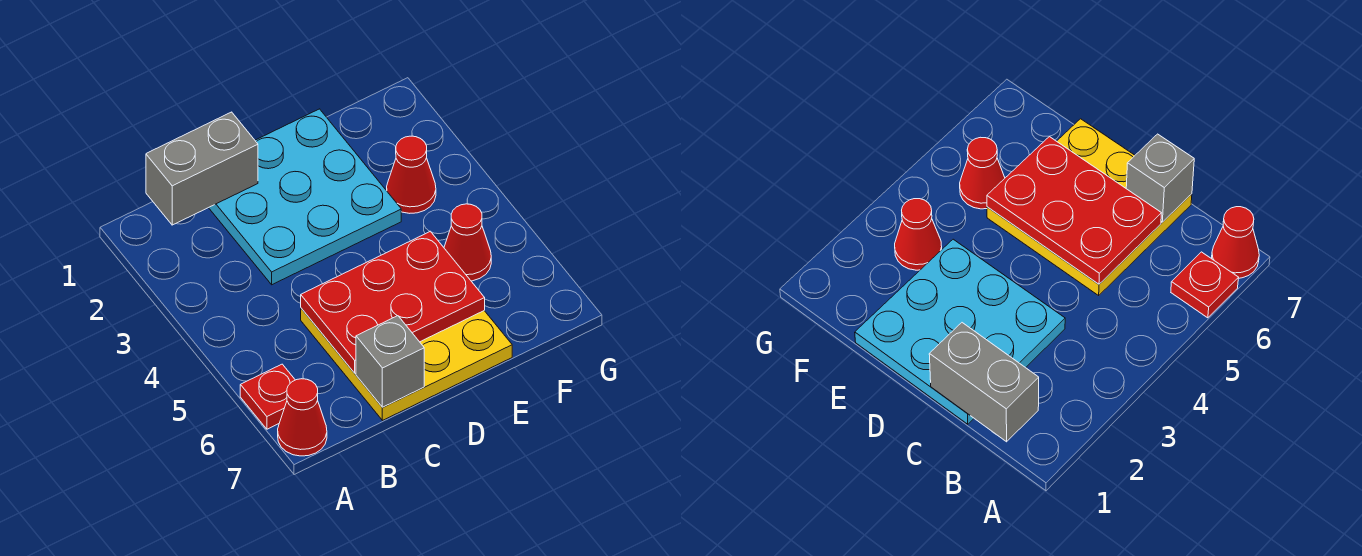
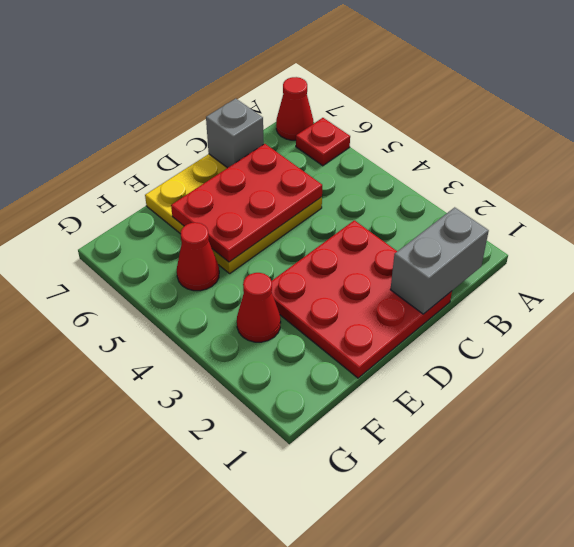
cyan 3x3 plate [209,109,401,285] -> red 3x3 plate [272,220,452,378]

